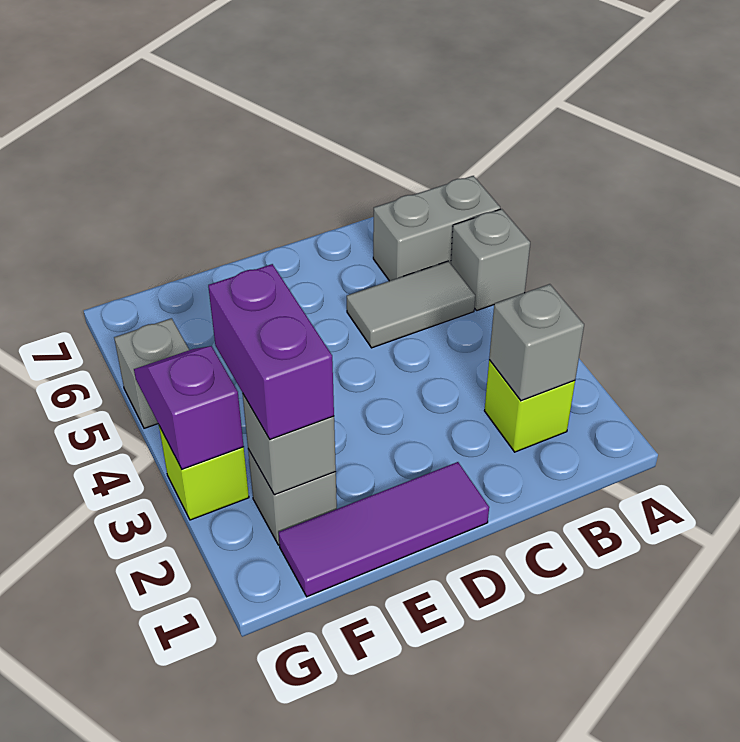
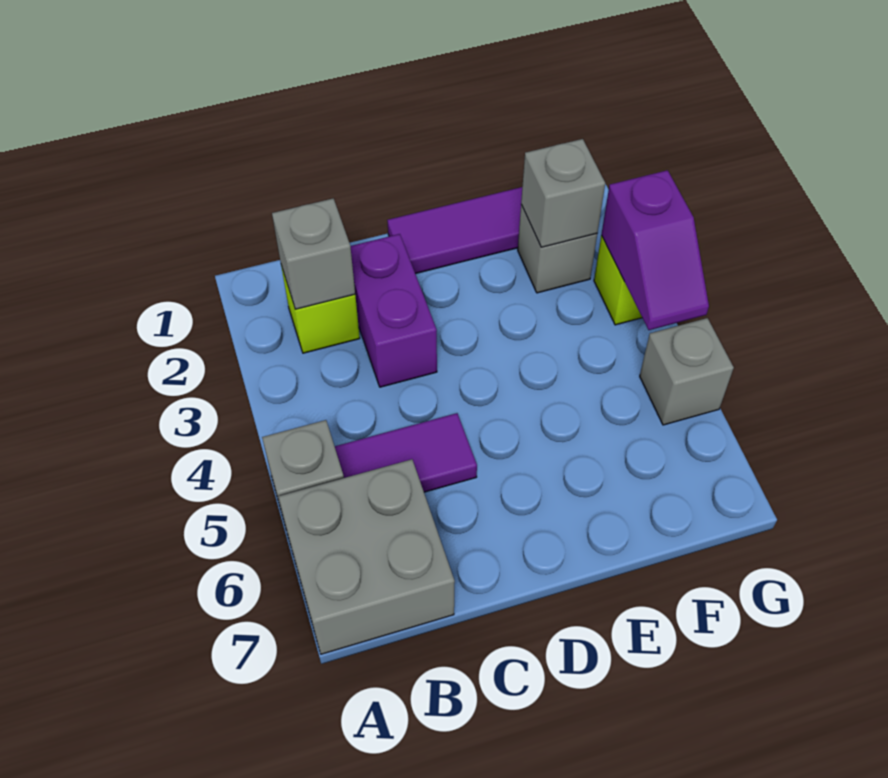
grey 1x2 brick [373,176,500,281] -> grey 2x2 brick [278,459,455,654]
grey 1x2 tile [347,261,475,348] -> purple 1x2 tile [335,413,477,492]
purple 1x2 brick [208,264,334,439] -> purple 1x2 brick moved to [350,234,437,387]

